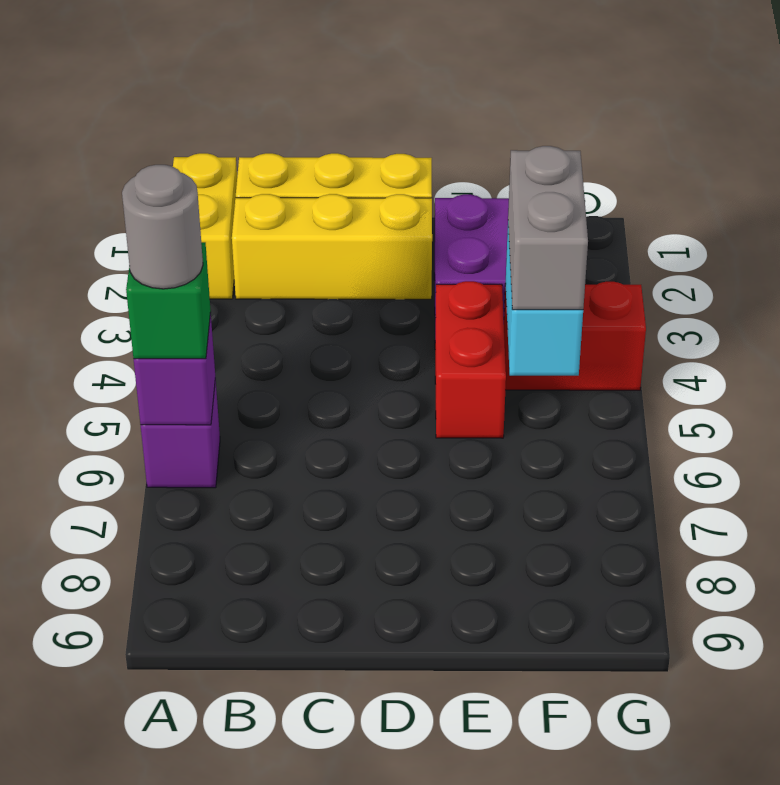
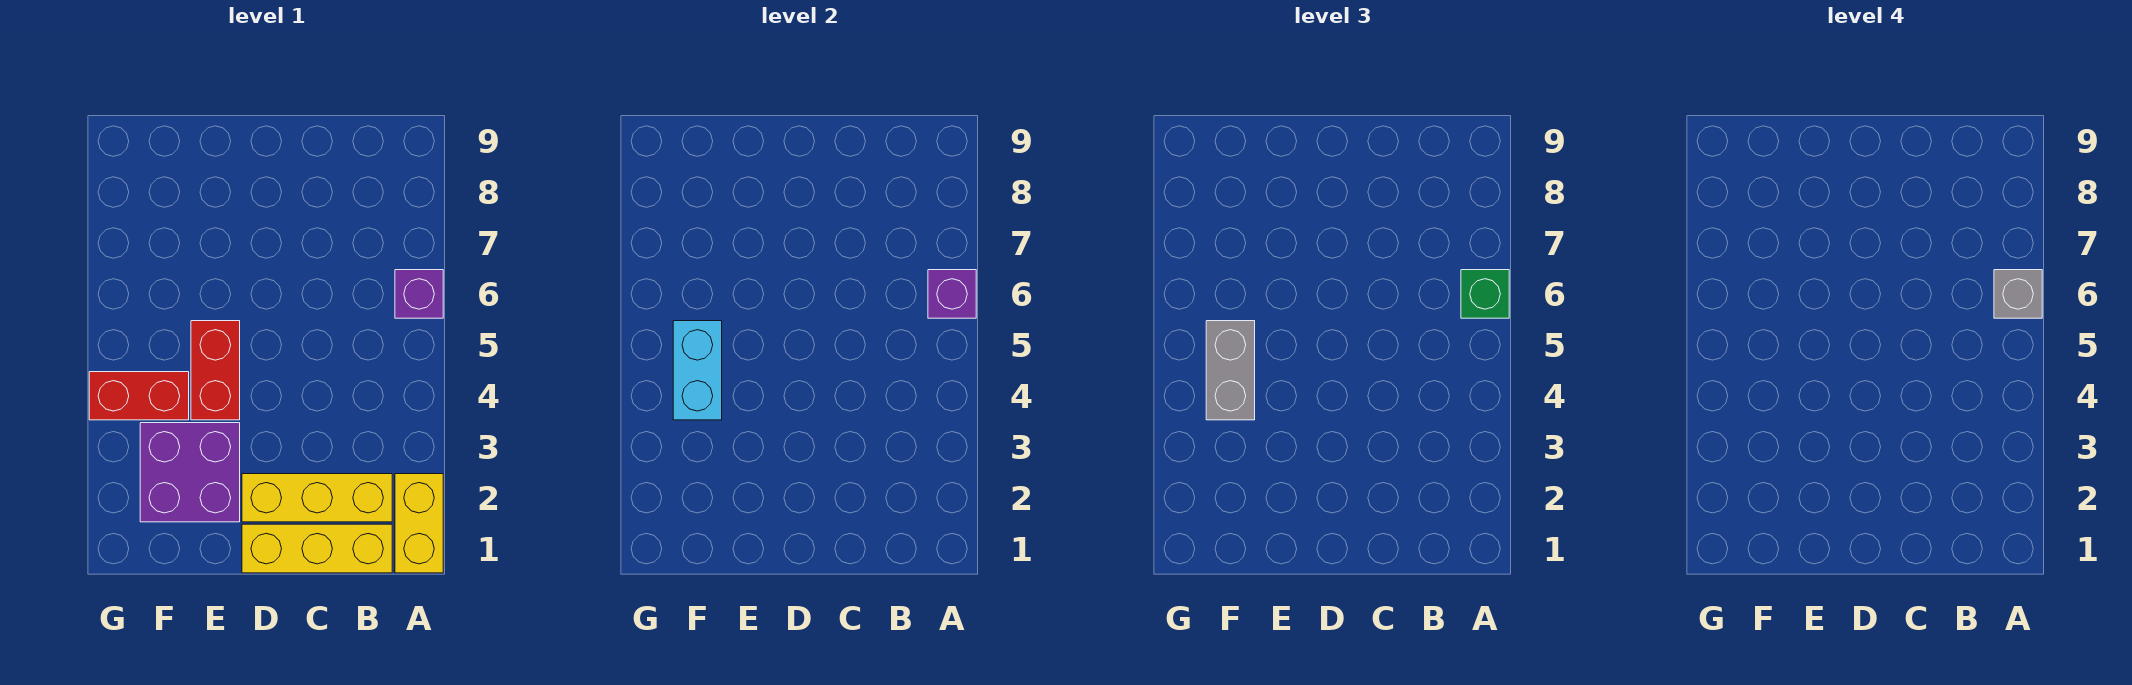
grey 1x1 round brick [122,165,203,289] -> grey 1x1 brick [1994,270,2042,318]

